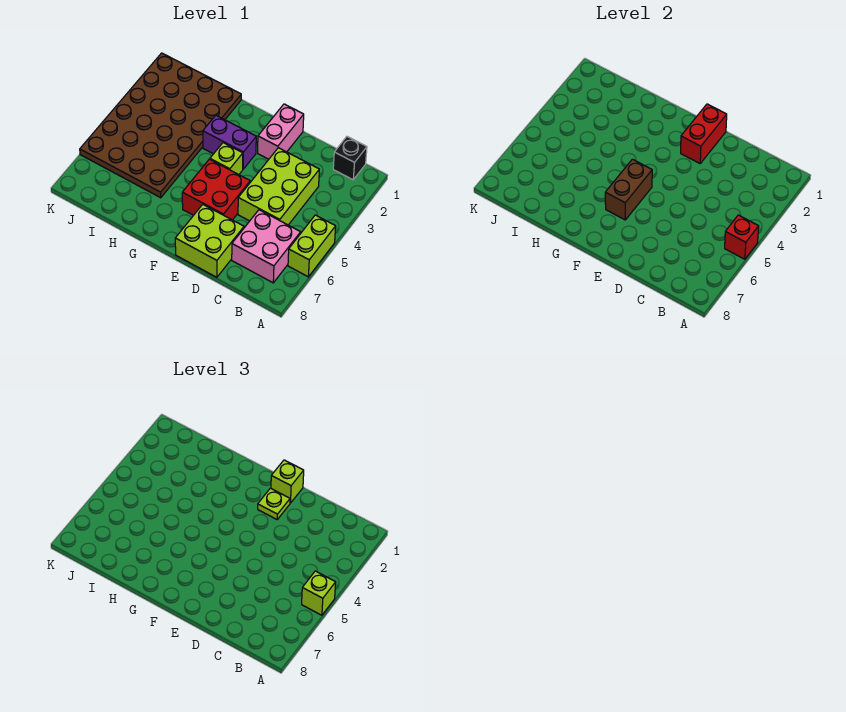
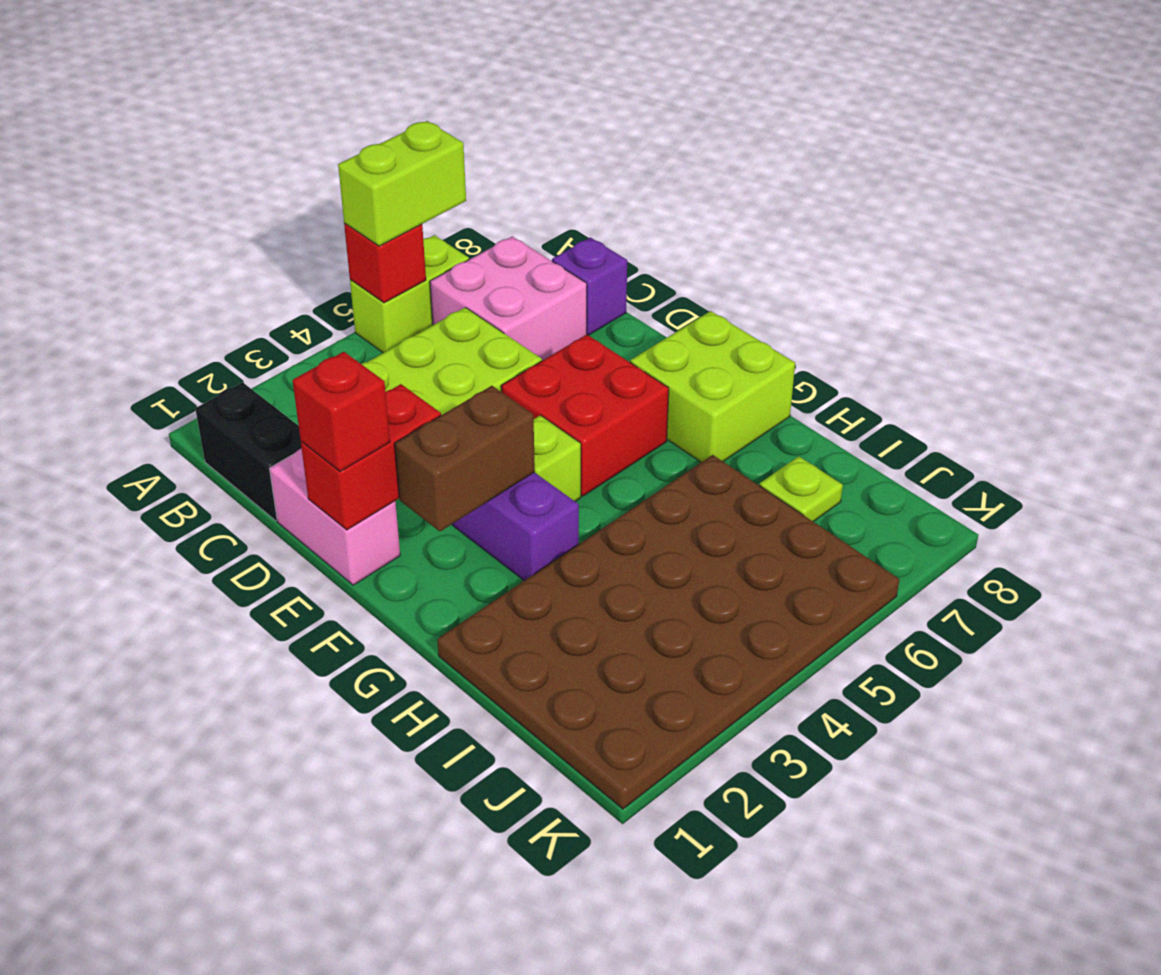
lime 1x1 brick [302,571,336,615] -> lime 1x2 brick [338,121,466,246]
black 1x1 brick [333,137,367,180] -> black 1x2 brick [195,383,301,521]
none -> purple 1x1 brick [552,237,627,335]
lime 2x2 brick [175,205,244,277] -> lime 2x2 brick moved to [630,311,795,462]
pink 1x2 brick [258,104,304,159] -> pink 1x2 brick turned to [269,448,400,585]
lime 1x1 brick [271,460,304,503] -> red 1x1 brick [293,352,390,472]
lime 1x1 plate [258,488,290,519] -> lime 1x1 plate moved to [759,456,843,522]
brown 1x2 brick [605,159,652,220] -> brown 1x2 brick moved to [395,386,535,531]

